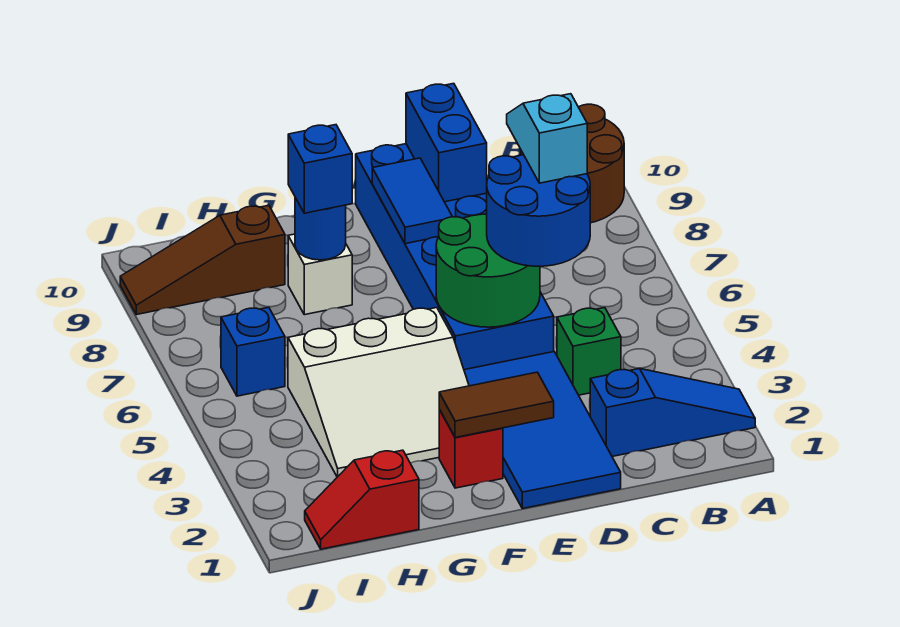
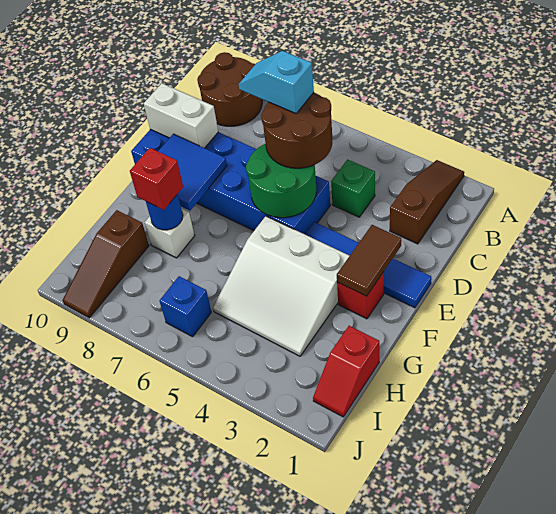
blue 1x3 slope [590,369,755,456] -> brown 1x3 slope [390,160,464,244]
blue 2x2 round brick [487,155,590,266] -> brown 2x2 round brick [261,93,332,168]
blue 2x4 tile [464,352,621,509] -> blue 1x4 tile [305,222,431,308]
blue 1x2 brick [406,83,487,202] -> white 1x2 brick [144,83,218,148]
blue 1x2 tile [372,158,452,244] -> blue 2x2 tile [158,134,227,211]
white 3x3 slope [288,308,469,477] -> white 3x3 slope turned to [213,216,349,356]
blue 1x1 brick [288,125,352,213] -> red 1x1 brick [130,148,183,210]

